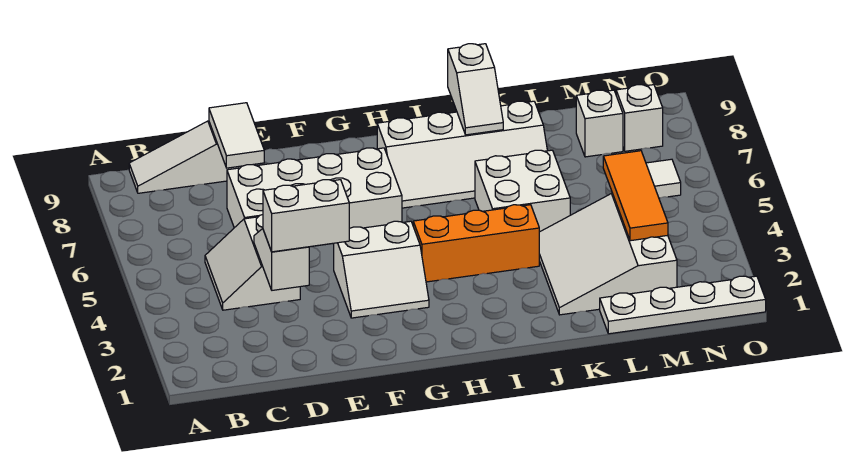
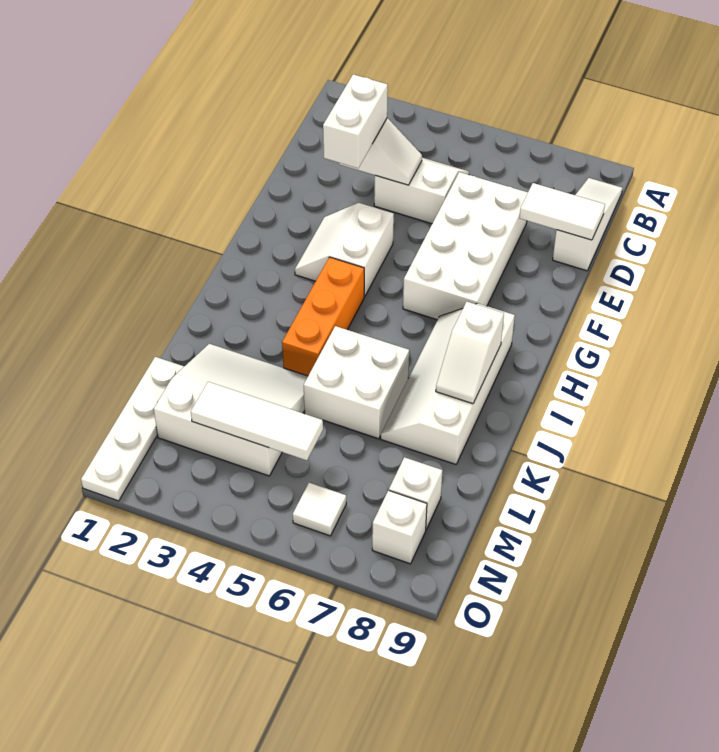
white 1x2 slope [448,44,503,135] -> white 1x2 slope turned to [436,302,504,404]
orange 1x3 tile [603,151,668,241] -> white 1x3 tile [191,382,323,460]

